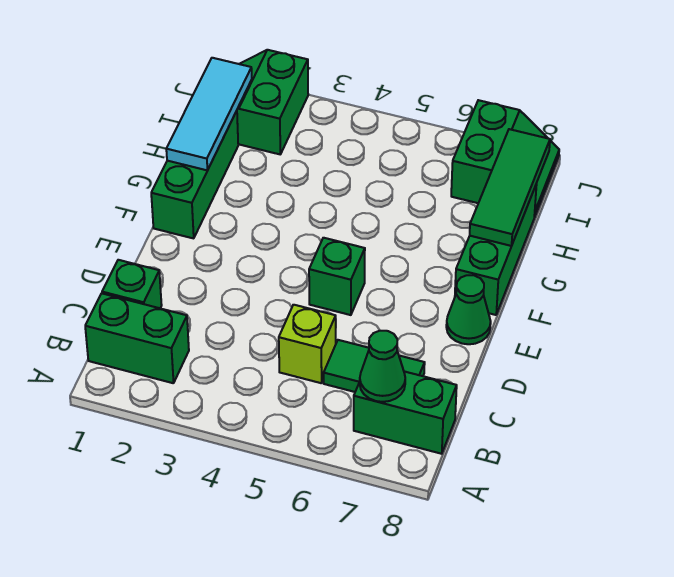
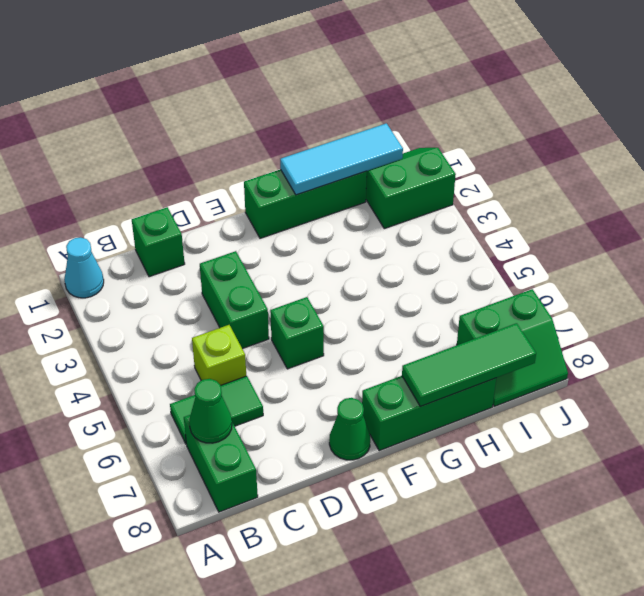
none -> cyan 1x1 cone [64,237,104,298]
green 1x2 brick [85,293,189,383] -> green 1x2 brick moved to [200,251,269,349]
green 1x2 tile [324,340,425,392] -> green 1x2 tile turned to [170,376,263,443]

